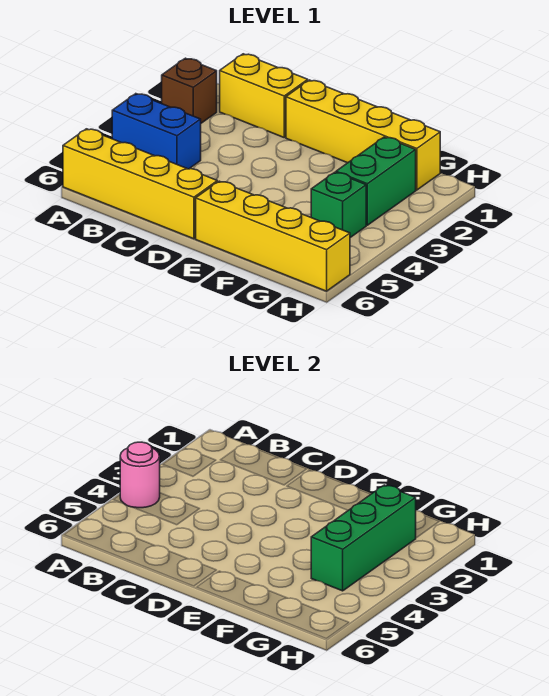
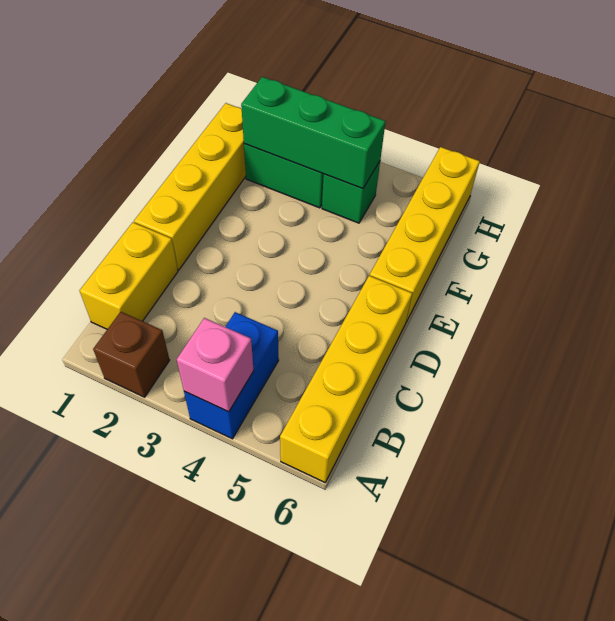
pink 1x1 round brick [120,442,160,508] -> pink 1x1 brick [177,318,254,412]

